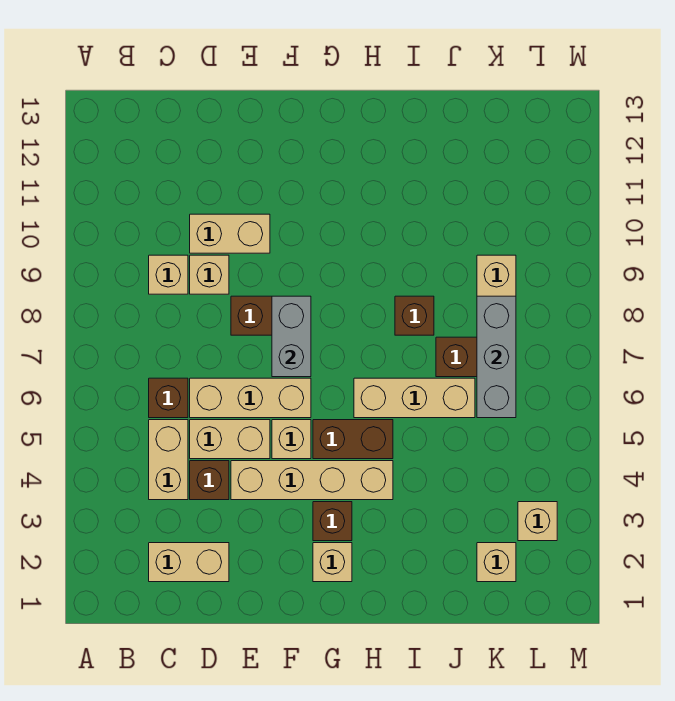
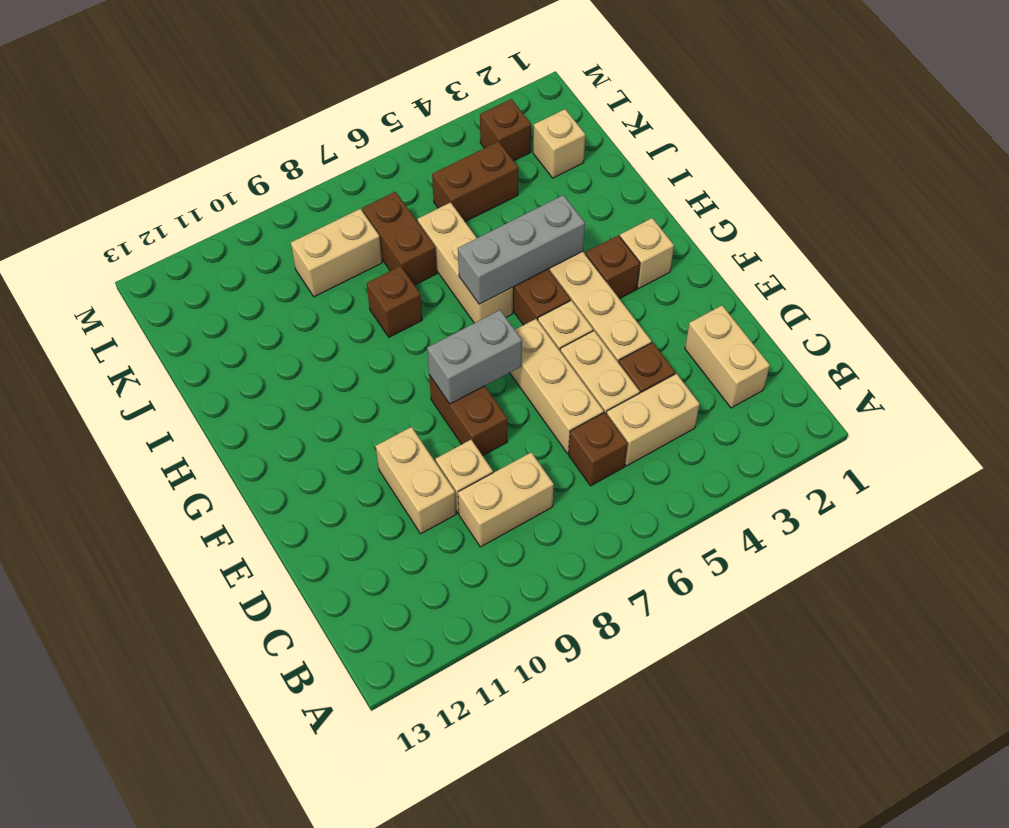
tan 1x1 brick [149,255,188,294] -> tan 1x2 brick [458,452,554,547]
none -> brown 1x2 brick [432,142,518,222]
grey 1x3 brick [477,296,516,418] -> grey 1x3 brick moved to [458,195,585,304]
tan 1x1 brick [518,502,557,541] -> brown 1x1 brick [480,99,531,161]

